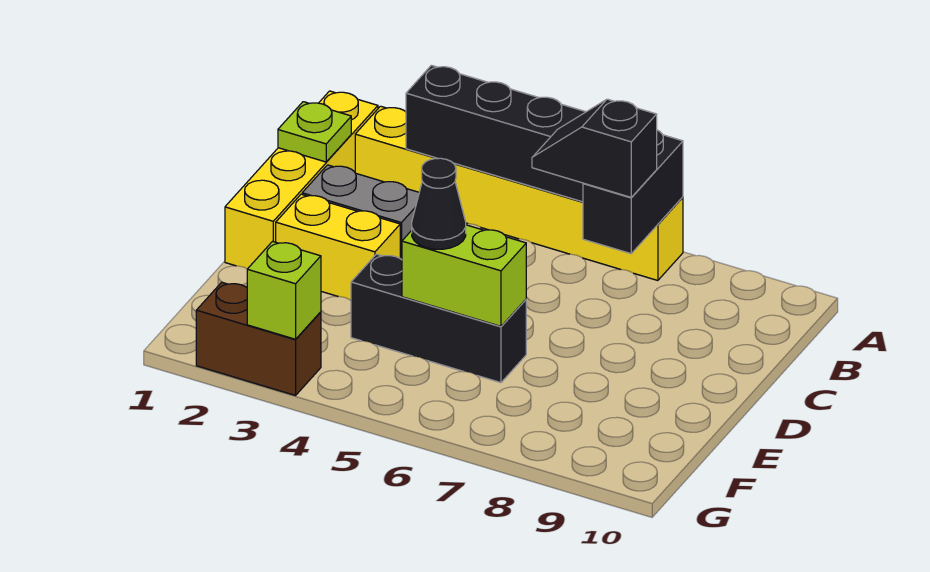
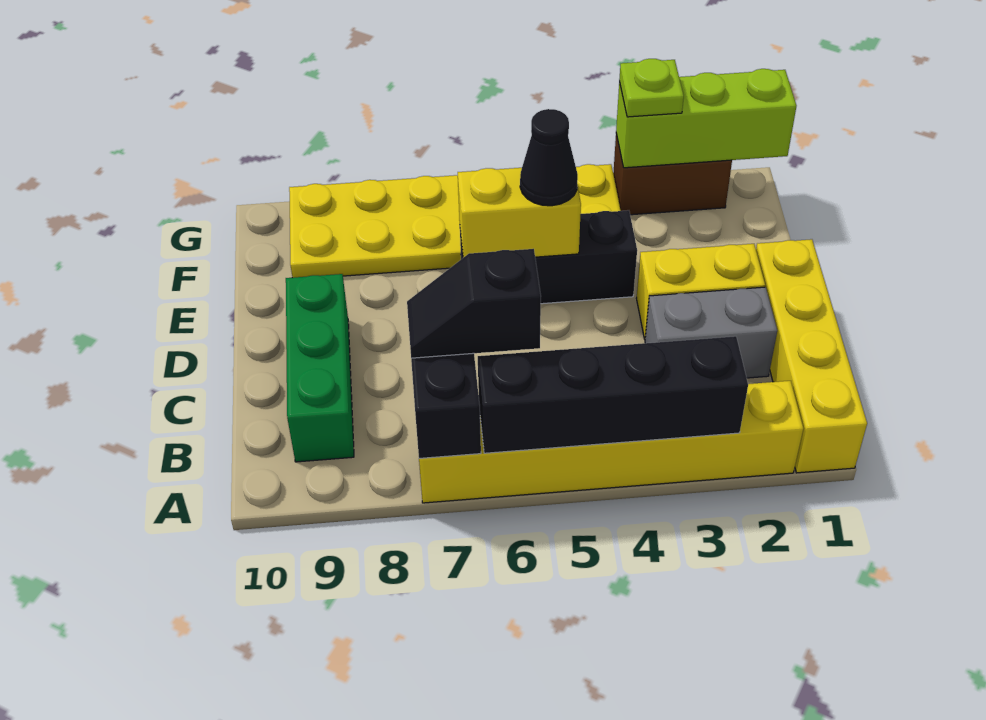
lime 1x1 plate [278,102,351,162] -> lime 1x1 plate moved to [619,59,684,117]
black 1x2 slope [532,99,657,197] -> black 1x2 slope turned to [407,249,541,358]
none -> green 1x3 brick [286,274,354,462]
lime 1x2 brick [402,225,526,326] -> yellow 1x2 brick [458,168,581,257]
none -> yellow 2x6 plate [289,164,621,278]
lime 1x1 brick [247,241,321,339] -> lime 1x3 brick [616,69,796,168]

